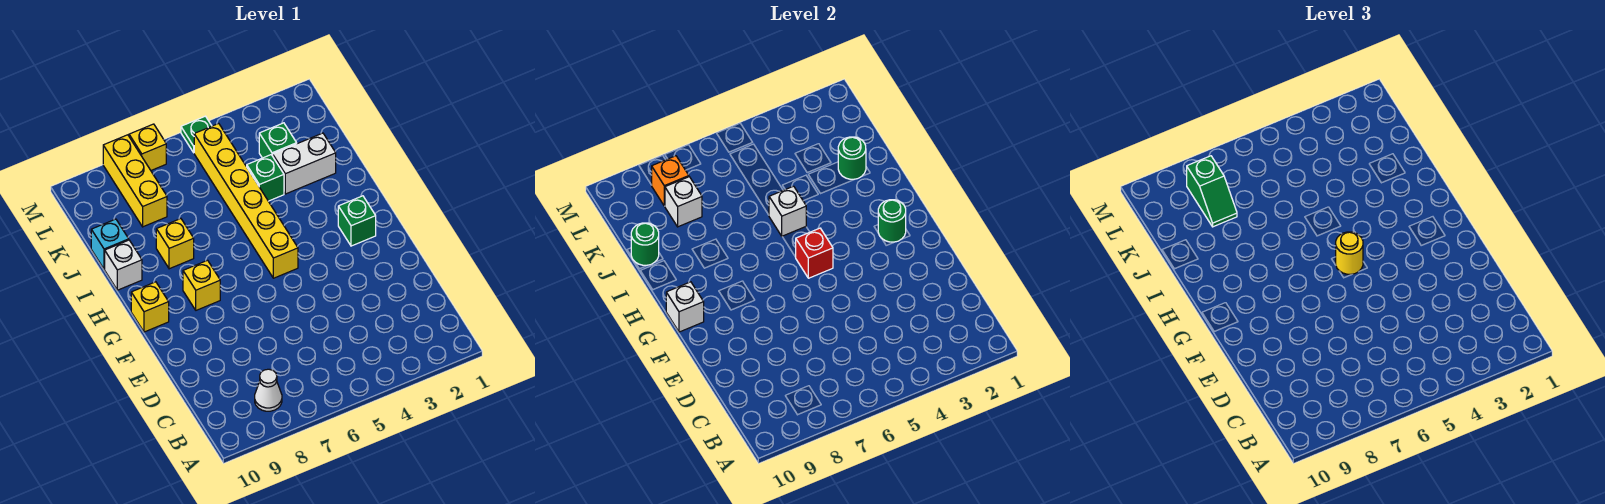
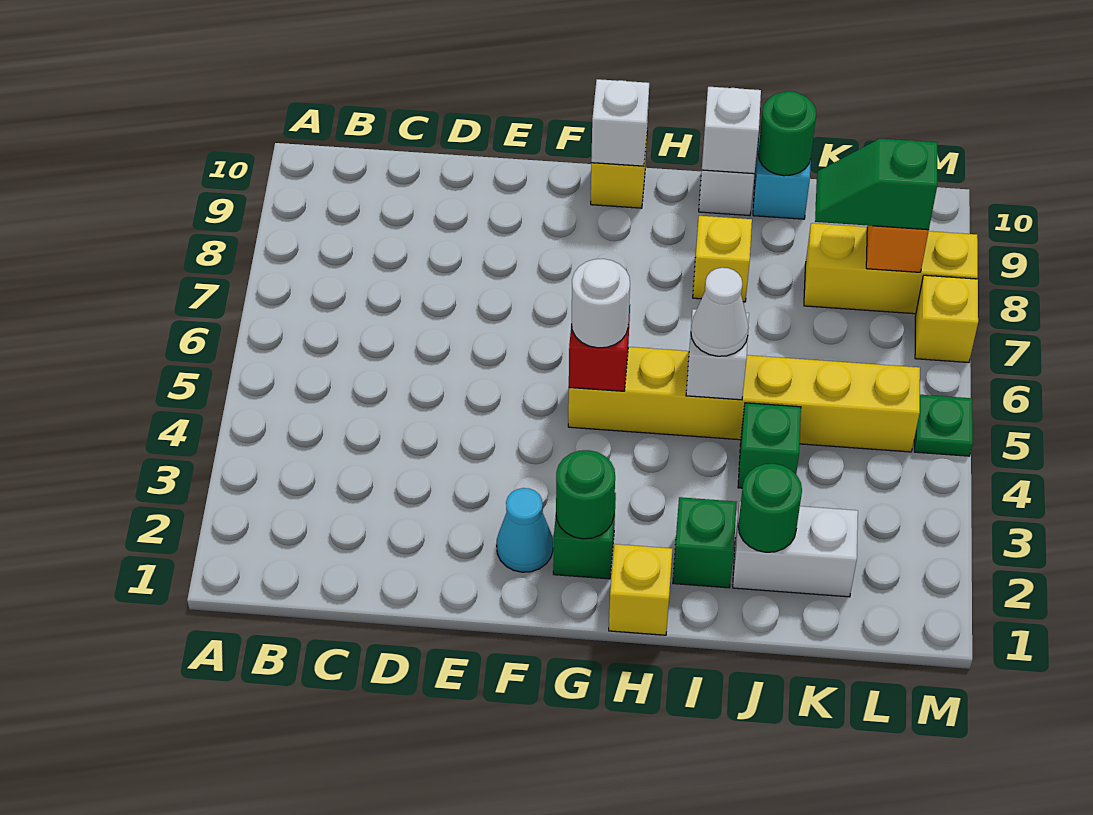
white 1x1 cone [255,369,282,411] -> white 1x1 cone moved to [691,268,749,356]
none -> cyan 1x1 cone [497,488,553,572]
yellow 1x1 round brick [1336,232,1363,275] -> white 1x1 round brick [572,259,630,348]
yellow 1x1 brick [183,260,220,310] -> yellow 1x1 brick moved to [609,544,672,635]
white 1x2 brick [273,133,336,194] -> white 1x2 brick turned to [733,502,858,597]
green 1x1 brick [259,123,297,158] -> green 1x1 brick moved to [673,497,737,588]
white 1x1 brick [665,177,702,227] -> white 1x1 brick moved to [702,87,761,174]

